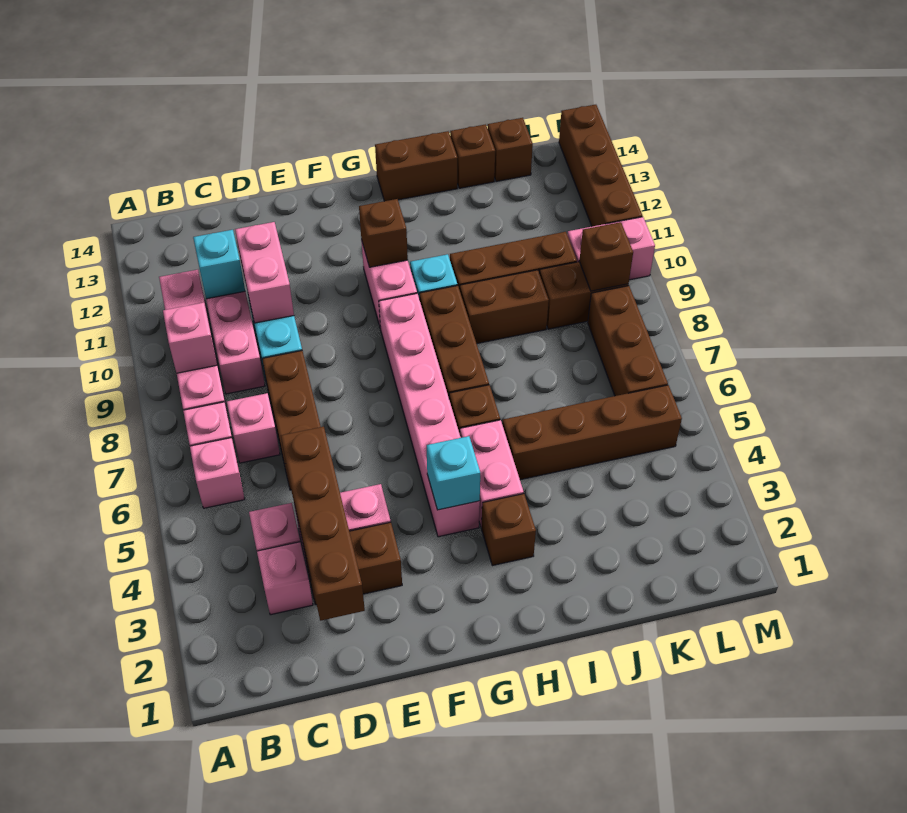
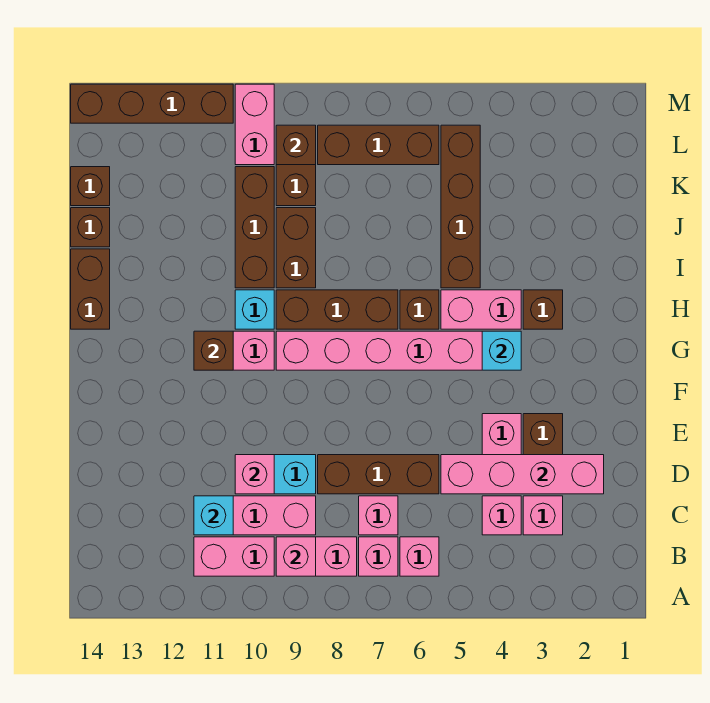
brown 1x4 brick [281,427,365,621] -> pink 1x4 brick [441,455,604,494]
pink 1x2 brick [235,222,294,323] -> pink 1x1 brick [235,455,274,494]

